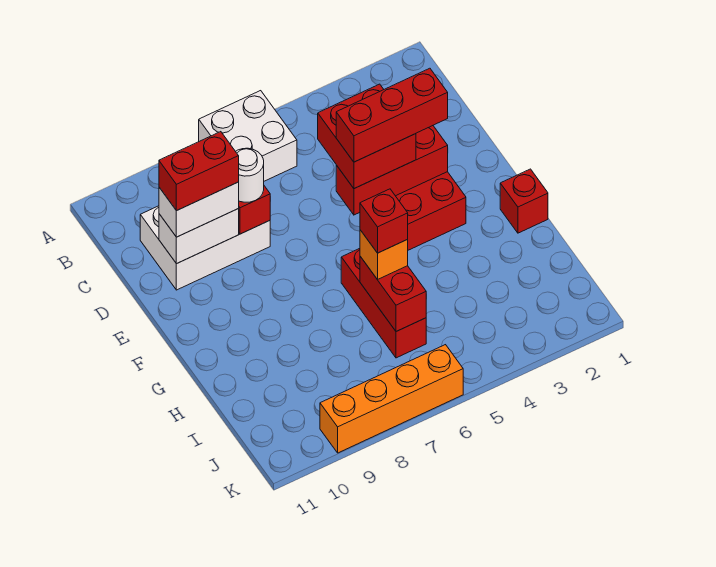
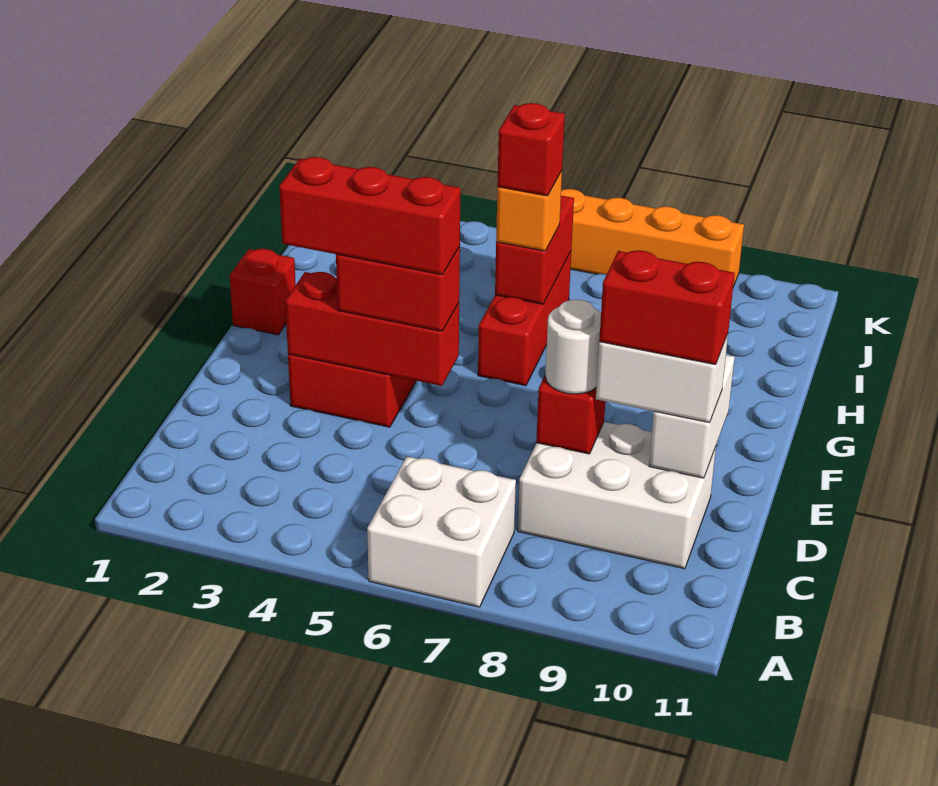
red 2x2 brick [318,84,416,189] -> red 1x2 brick [336,247,460,331]
white 1x2 brick [159,209,239,264] -> white 1x2 brick turned to [649,355,735,478]

